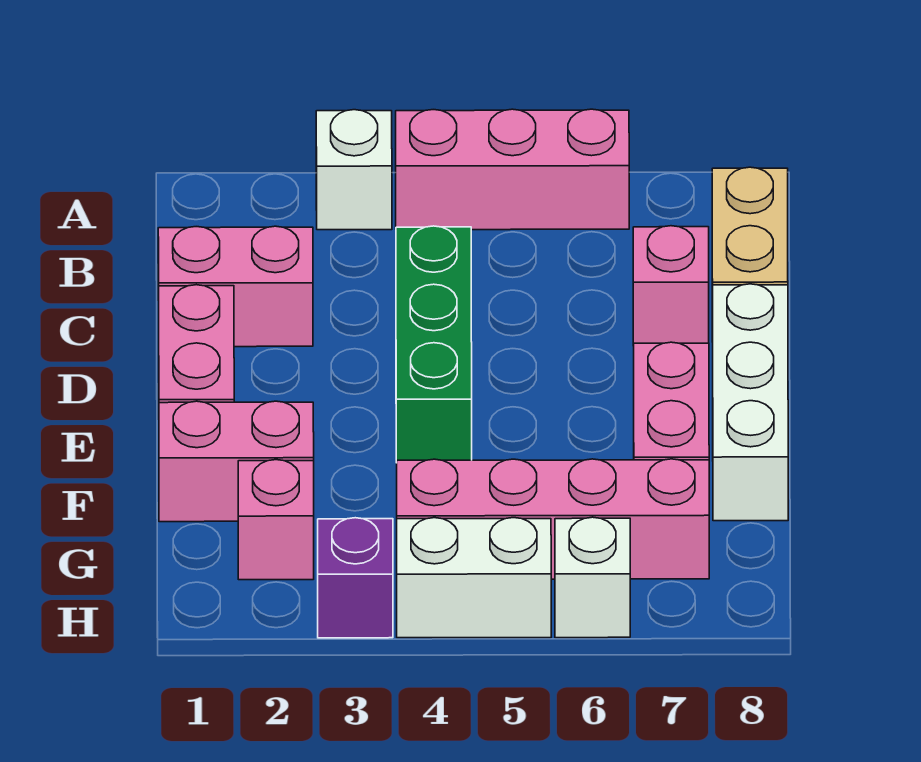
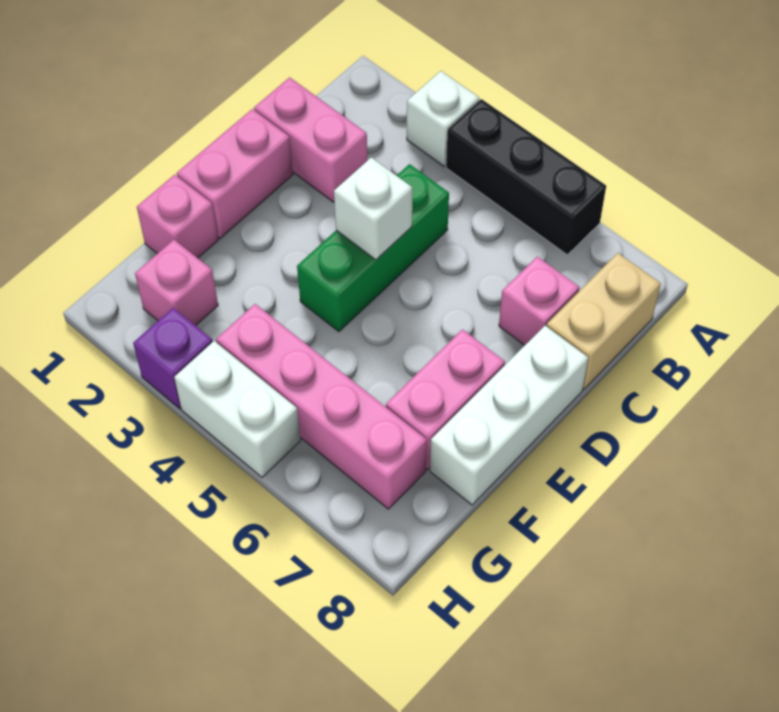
pink 1x3 brick [396,109,629,230] -> black 1x3 brick [446,99,606,255]
pink 1x2 brick [159,401,314,522] -> pink 1x1 brick [137,175,218,258]
white 1x1 brick [555,517,630,638] -> white 1x1 brick moved to [334,157,412,260]

